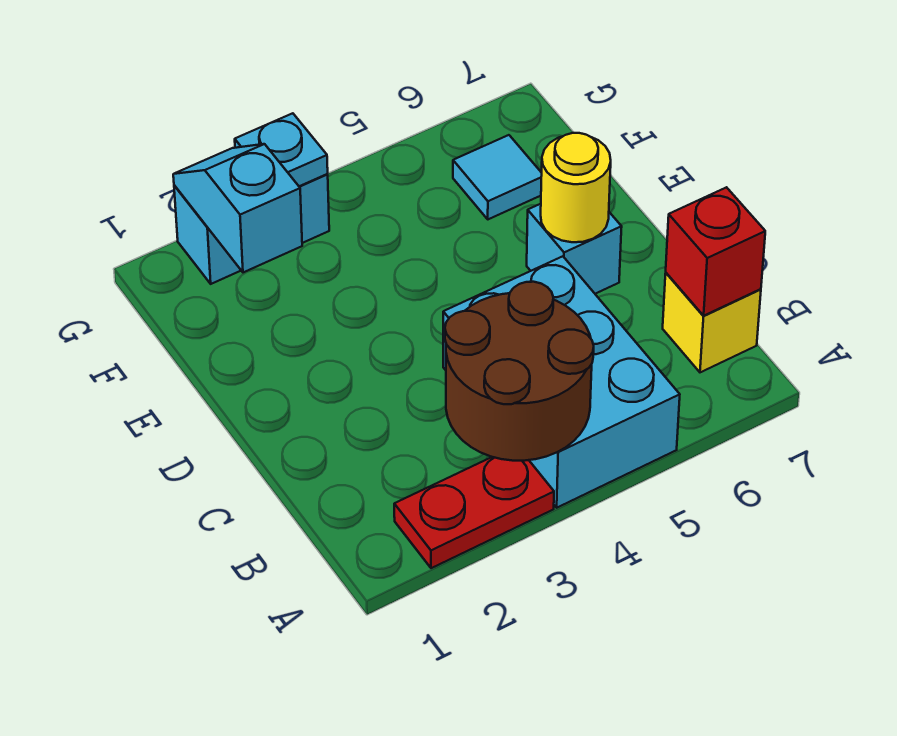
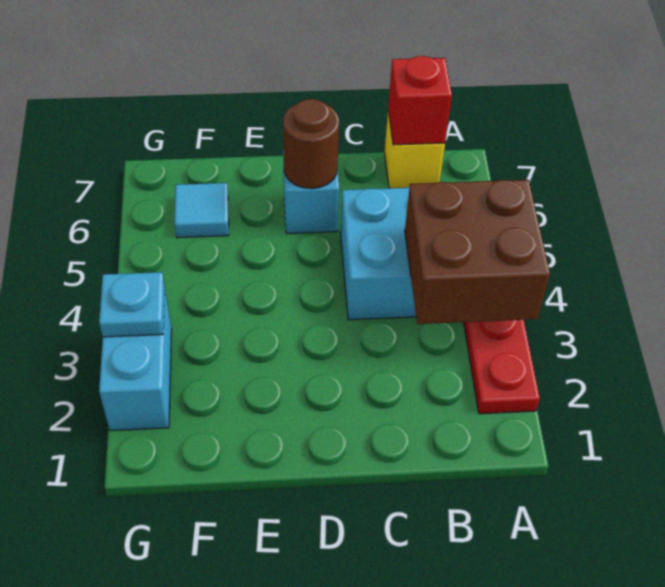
brown 2x2 round brick [445,282,594,461] -> brown 2x2 brick [405,180,550,324]
yellow 1x1 round brick [541,133,611,242] -> brown 1x1 round brick [283,99,339,189]
cyan 1x2 slope [173,144,302,272] -> none

